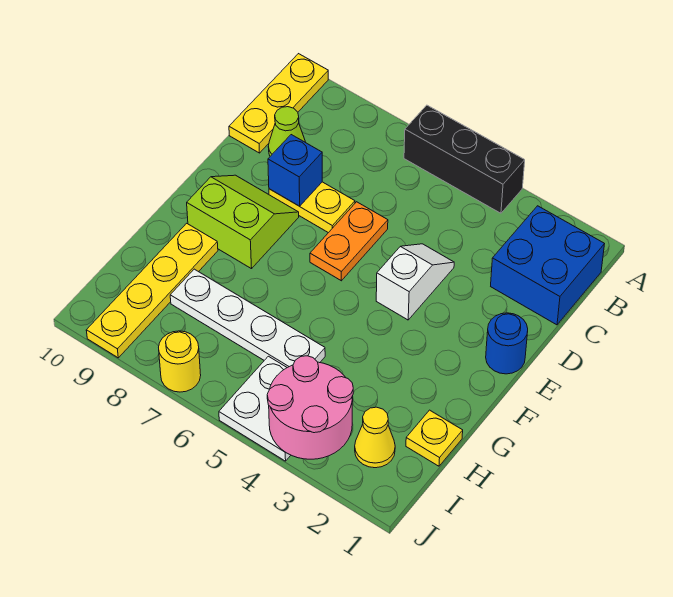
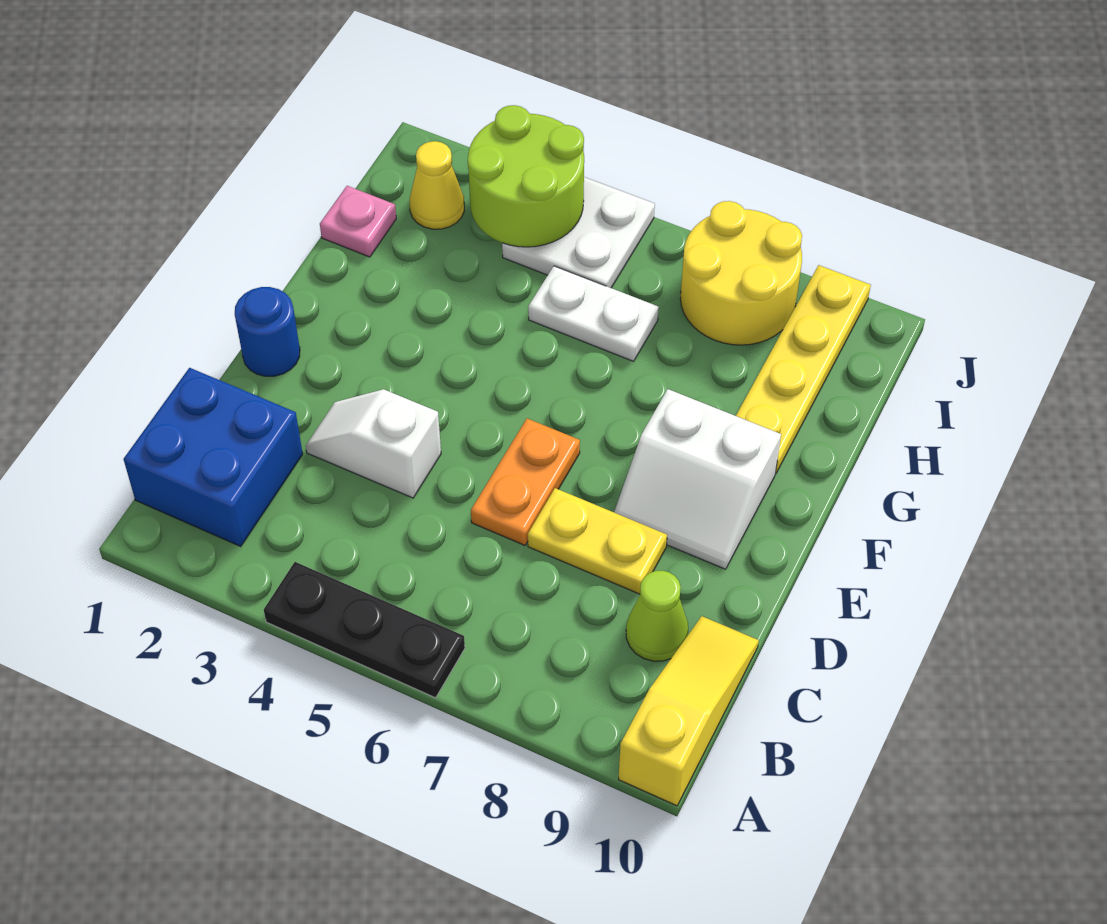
black 1x3 brick [404,105,525,213] -> black 1x3 plate [264,562,465,698]
yellow 1x3 plate [229,54,328,153] -> yellow 1x3 slope [619,616,759,806]
white 1x2 slope [376,244,454,320] -> white 1x2 slope turned to [306,389,441,498]
blue 1x1 brick [268,135,322,206] -> none
lime 2x2 slope [187,175,299,269] -> white 2x2 slope [614,389,781,569]
yellow 1x1 plate [406,410,463,466] -> pink 1x1 plate [320,186,396,257]
white 1x4 plate [170,269,325,368] -> white 1x2 plate [528,266,659,361]
pink 2x2 round brick [267,356,353,459] -> lime 2x2 round brick [468,105,584,247]
yellow 1x1 round brick [159,331,201,392] -> yellow 2x2 round brick [680,201,802,345]

